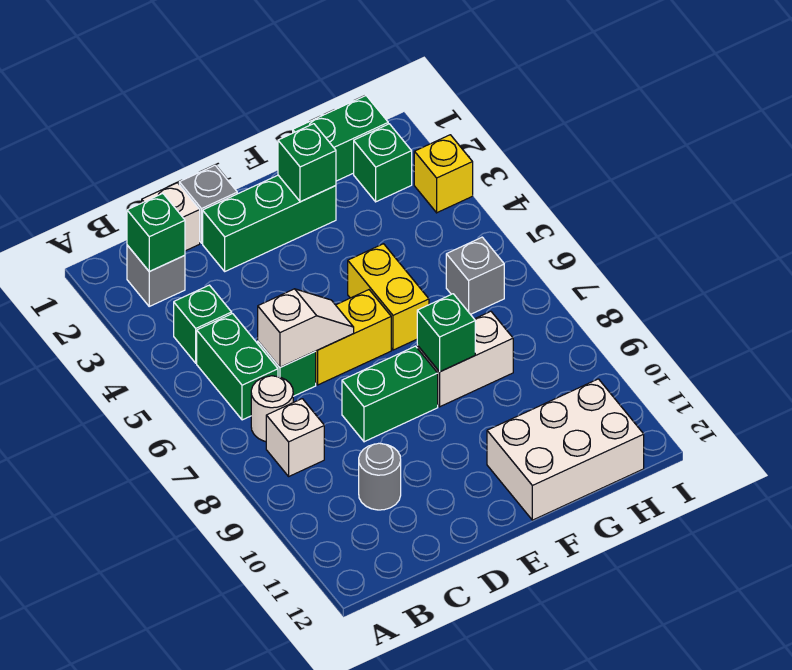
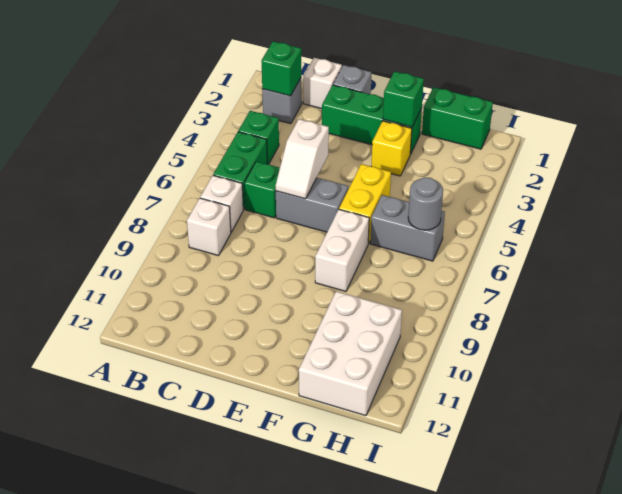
white 1x1 round brick [251,376,293,442] -> white 1x1 brick [200,176,243,232]
white 1x2 slope [258,289,354,367] -> white 1x2 slope turned to [276,119,329,199]
grey 1x1 round brick [359,443,401,510] -> grey 1x1 round brick moved to [408,177,443,230]
yellow 1x2 brick [316,290,391,385] -> grey 1x2 brick [276,178,348,232]
green 1x2 brick [342,346,438,442] -> none
white 1x2 brick [417,311,513,407] -> white 1x2 brick turned to [315,210,369,291]
green 1x1 brick [417,294,475,372] -> none
white 2x3 brick [487,379,644,520] -> white 2x3 brick turned to [299,291,402,416]
green 1x1 brick [354,124,412,202] -> none
grey 1x1 brick [446,237,504,314] -> grey 1x2 brick [370,195,445,261]
yellow 1x1 brick [414,135,473,213] -> yellow 1x1 brick moved to [371,121,412,176]

